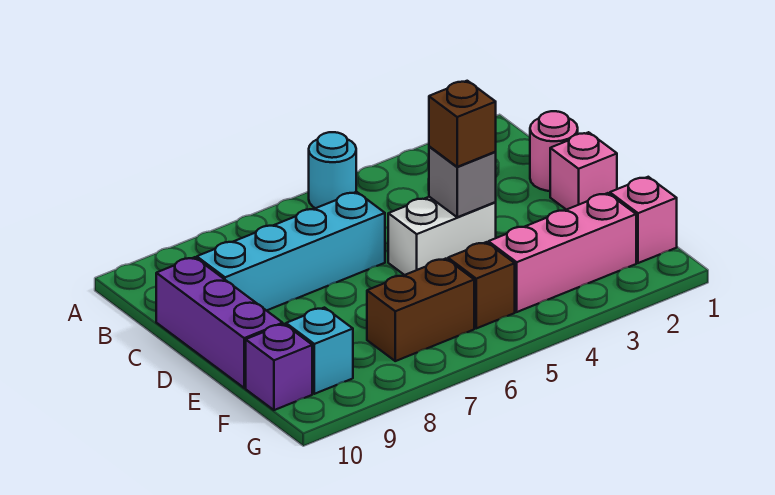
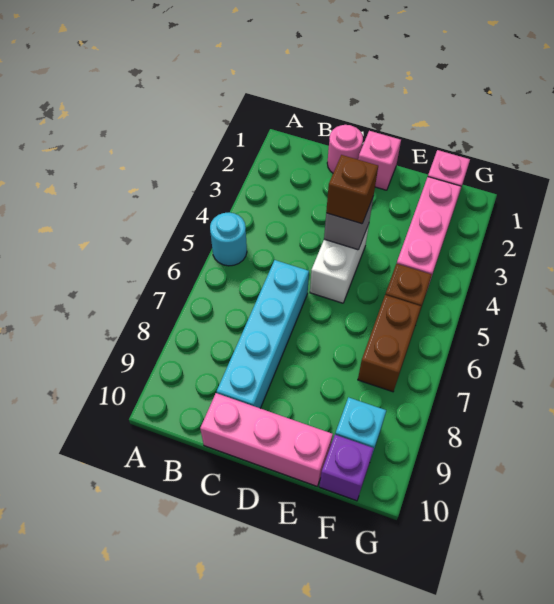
purple 1x3 brick [156,257,283,388] -> pink 1x3 brick [200,393,333,486]

